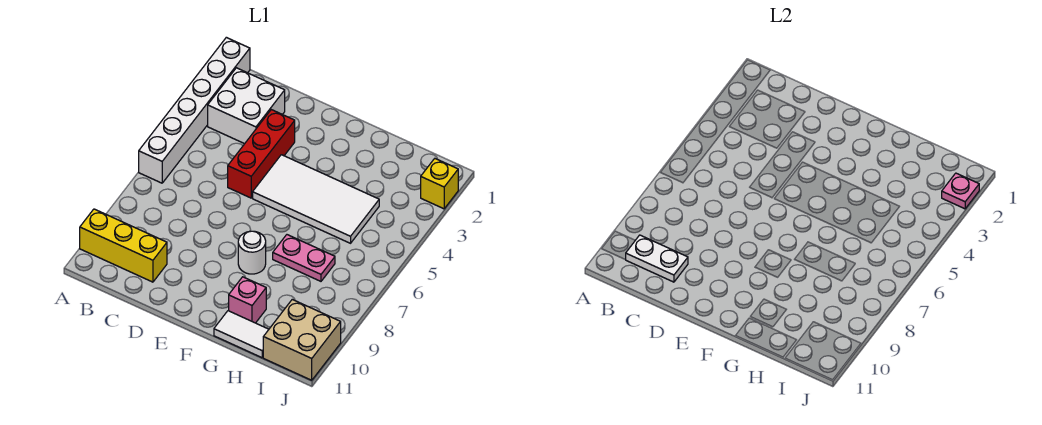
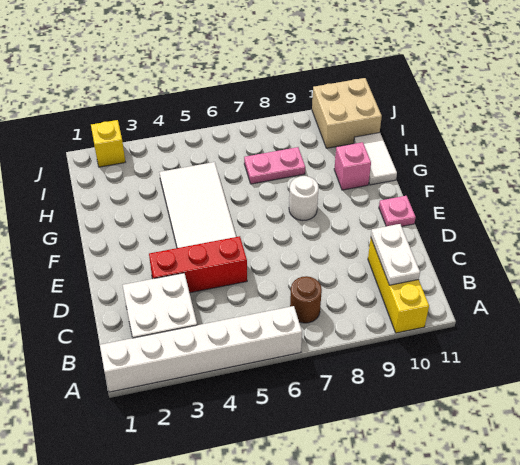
none -> brown 1x1 round brick [290,276,322,323]
pink 1x2 plate [273,235,335,281] -> pink 1x2 plate turned to [244,147,305,184]
pink 1x1 plate [942,173,979,209] -> pink 1x1 plate moved to [379,196,416,226]

